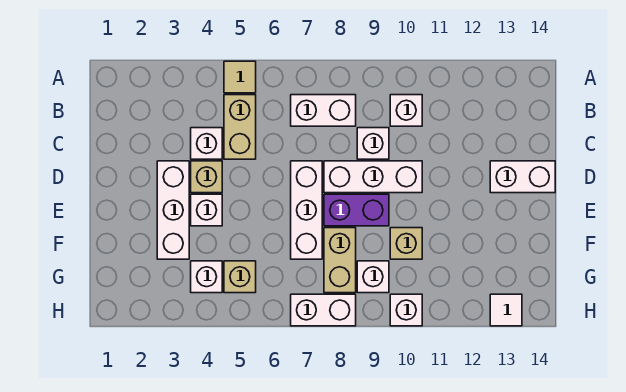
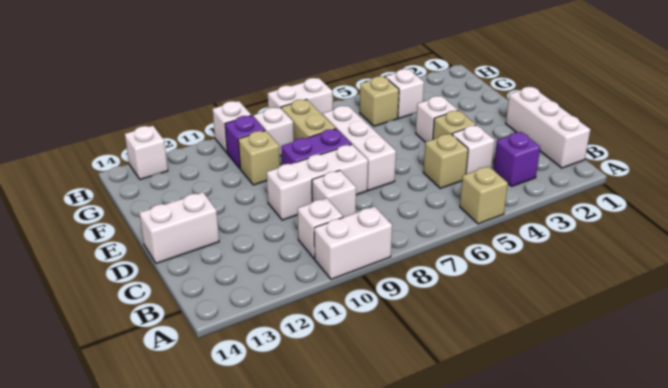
tan 1x1 tile [224,61,256,93] -> tan 1x1 brick [460,166,508,224]
none -> purple 1x1 brick [493,132,540,186]
tan 1x2 brick [224,95,256,159] -> tan 1x1 brick [423,134,468,188]
white 1x2 brick [291,95,356,126] -> white 1x2 brick moved to [314,206,392,279]
white 1x3 brick [157,161,189,259] -> white 1x3 brick moved to [506,87,590,168]
none -> purple 1x1 brick [225,115,265,168]
white 1x1 tile [490,294,522,326] -> white 1x1 brick [125,126,168,180]

